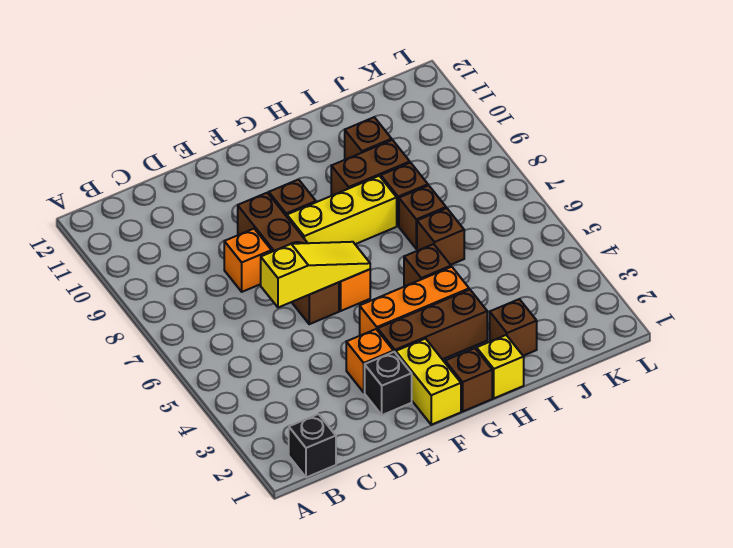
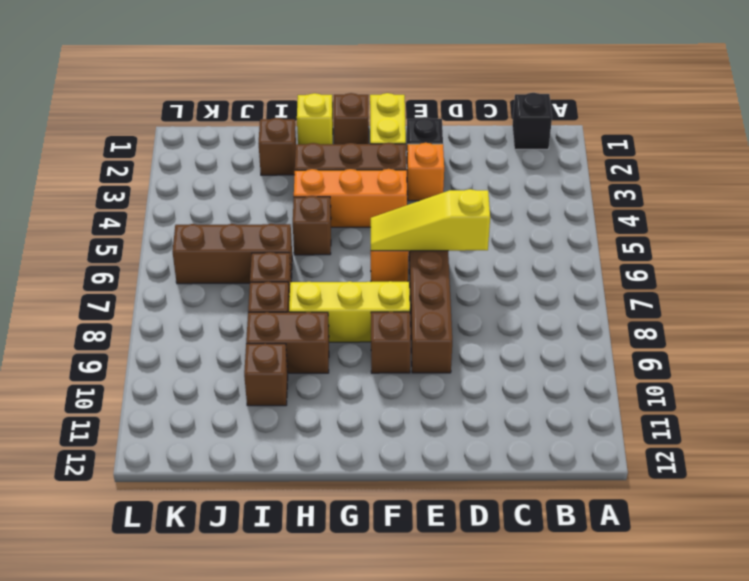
orange 1x1 brick [224,229,271,292] -> none
brown 1x1 brick [417,208,464,265] -> brown 1x3 brick [173,224,292,284]

